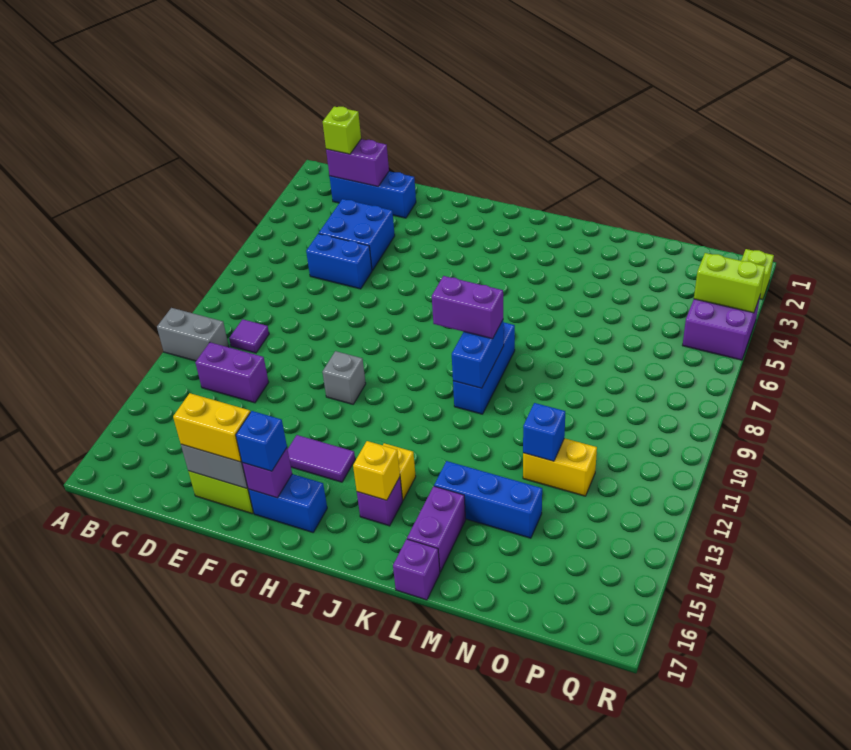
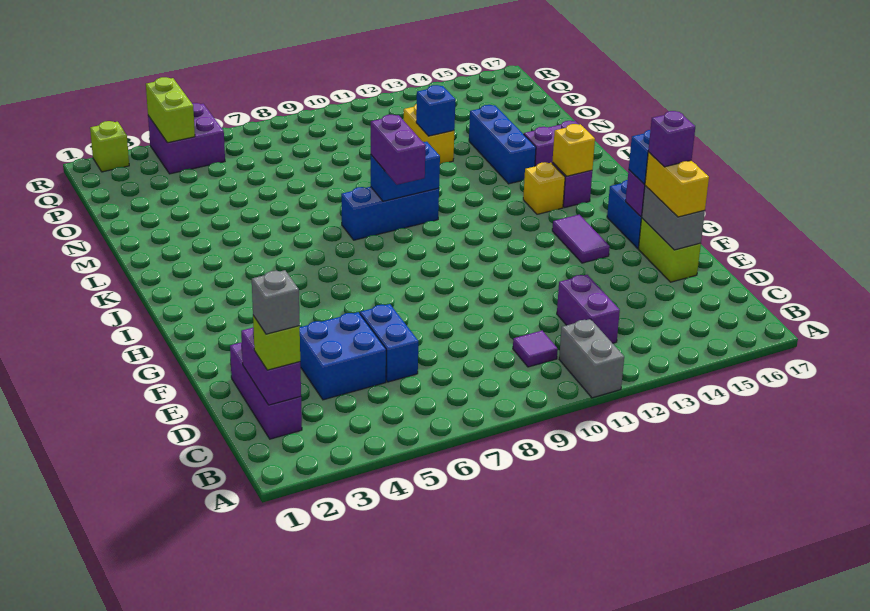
blue 1x3 brick [330,171,416,218] -> purple 1x3 brick [230,342,302,439]
grey 1x1 brick [323,351,366,404] -> grey 1x1 brick moved to [252,270,300,334]
purple 1x1 brick [393,539,440,600] -> purple 1x1 brick moved to [648,111,695,167]

